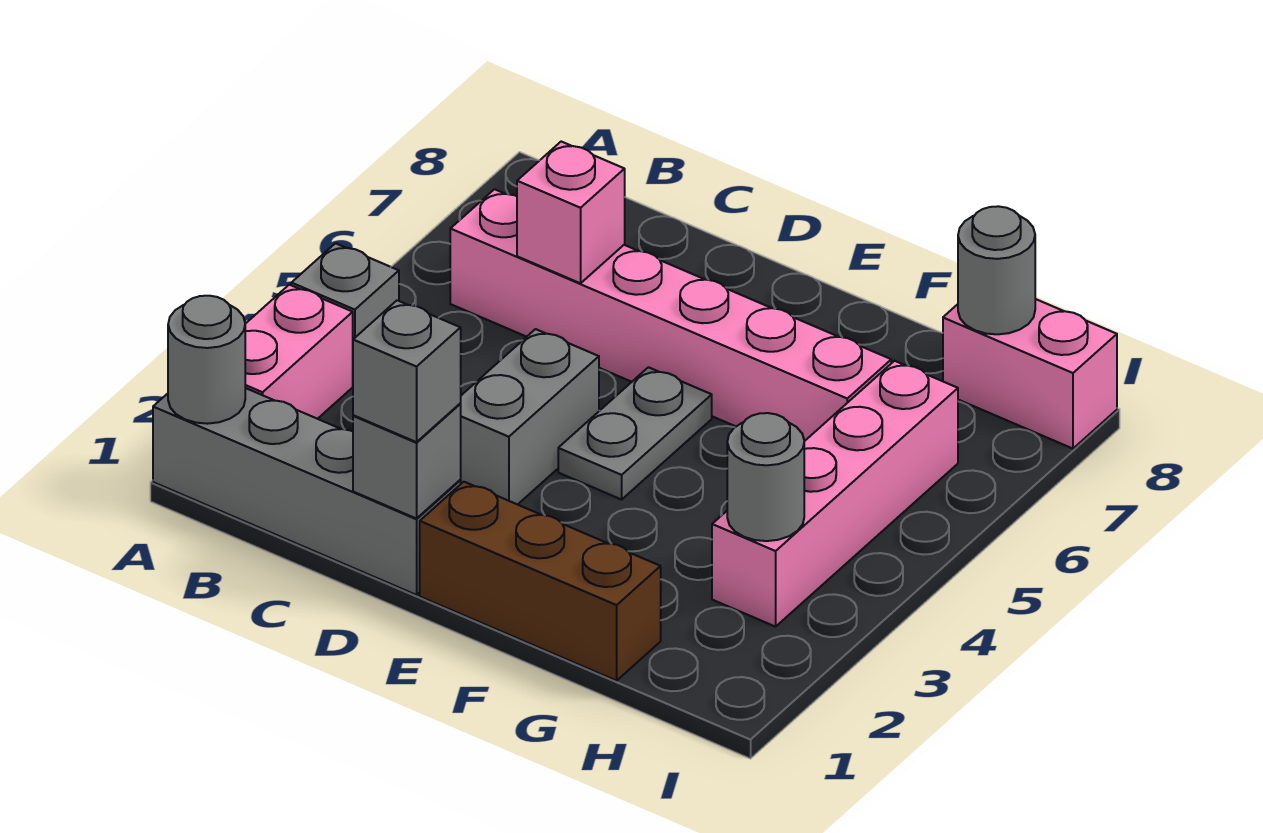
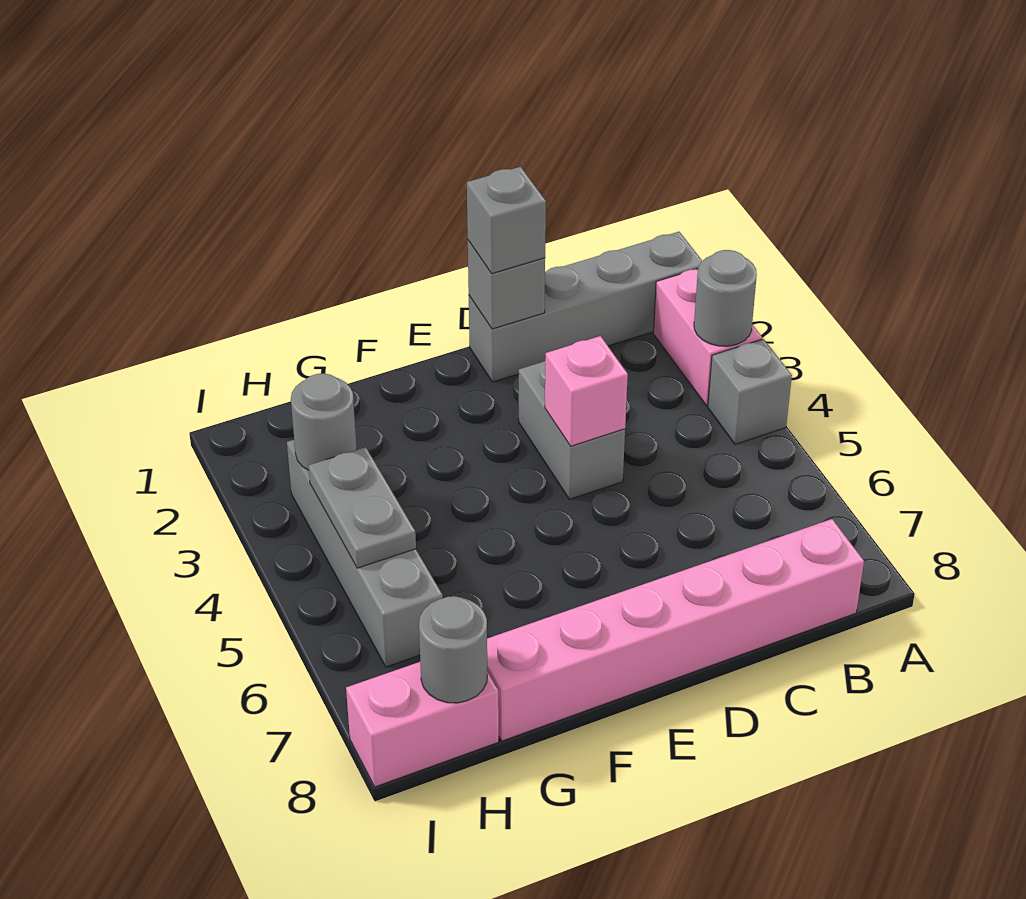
grey 1x1 round brick [168,296,245,424] -> grey 1x1 round brick moved to [694,250,757,346]
pink 1x6 brick [450,189,891,441] -> pink 1x6 brick moved to [487,519,864,741]
pink 1x1 brick [517,142,625,283] -> pink 1x1 brick moved to [545,336,628,446]
brown 1x3 brick [420,482,661,681] -> none
grey 1x2 plate [558,367,712,500] -> grey 1x2 plate moved to [308,447,416,568]
pink 1x4 brick [712,361,958,627] -> grey 1x4 brick [287,440,443,667]

